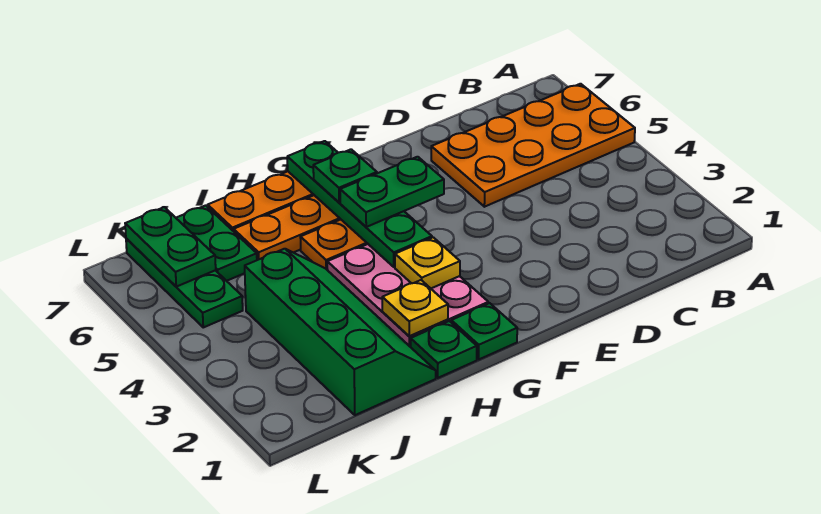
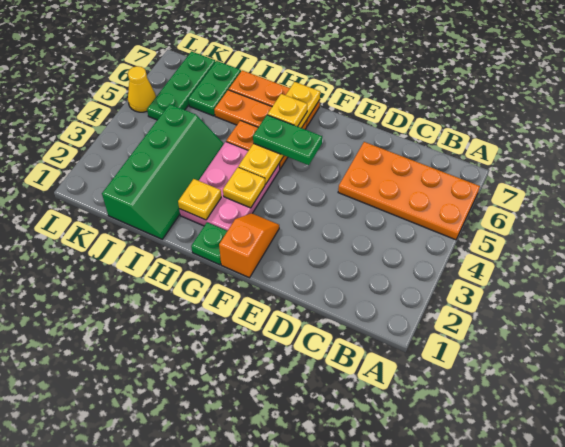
none -> orange 1x2 slope [219,213,279,278]
green 1x4 plate [287,141,432,267] -> yellow 1x4 plate [238,82,320,184]
green 1x1 plate [313,149,377,202] -> yellow 1x1 plate [268,94,307,127]
green 1x1 plate [411,321,477,378] -> none
green 1x2 plate [125,207,216,287] -> none
none -> yellow 1x1 cone [128,66,156,112]

